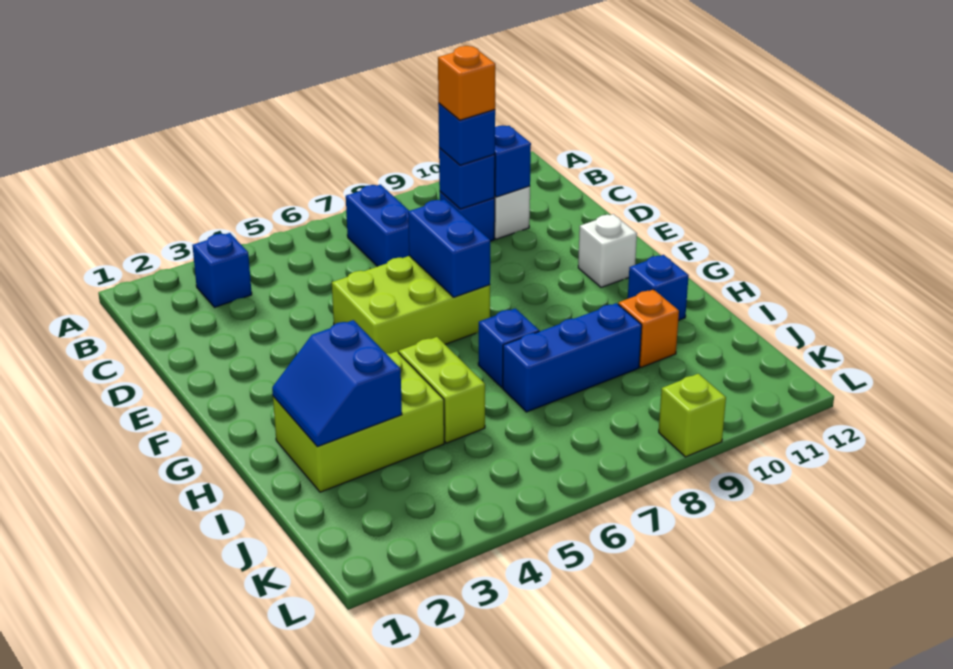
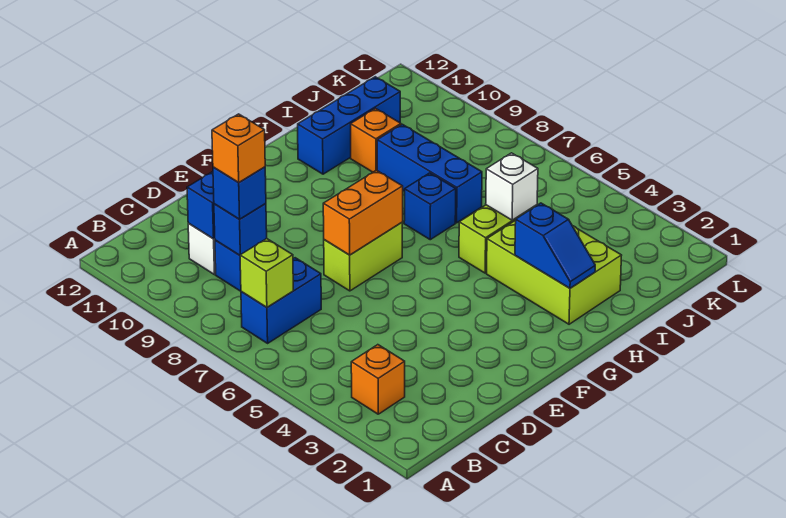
blue 1x1 brick [192,233,252,307] -> orange 1x1 brick [351,345,405,414]
lime 2x3 brick [332,256,490,354] -> lime 1x2 brick [324,222,403,291]
blue 1x2 brick [408,200,490,297] -> orange 1x2 brick [323,170,403,255]
white 1x1 brick [578,214,637,287] -> white 1x1 brick moved to [486,153,538,220]
blue 2x2 slope [272,320,402,447] -> blue 1x2 slope [515,203,595,288]
blue 1x1 brick [628,255,689,320] -> blue 1x3 brick [298,77,400,174]
lime 1x1 brick [659,374,726,457] -> lime 1x1 brick moved to [240,239,293,307]

